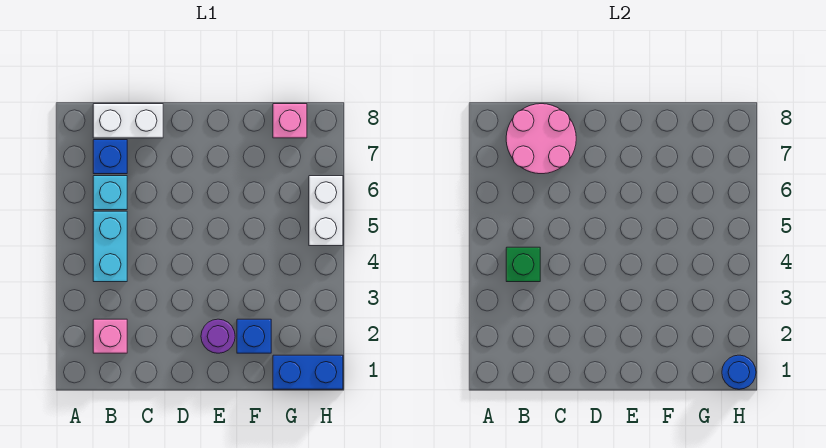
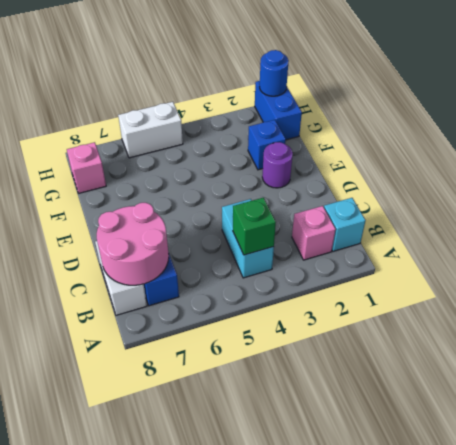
cyan 1x2 brick [93,211,127,282] -> cyan 1x2 brick turned to [222,199,274,278]
cyan 1x1 brick [93,176,127,210] -> cyan 1x1 brick moved to [324,198,366,251]

